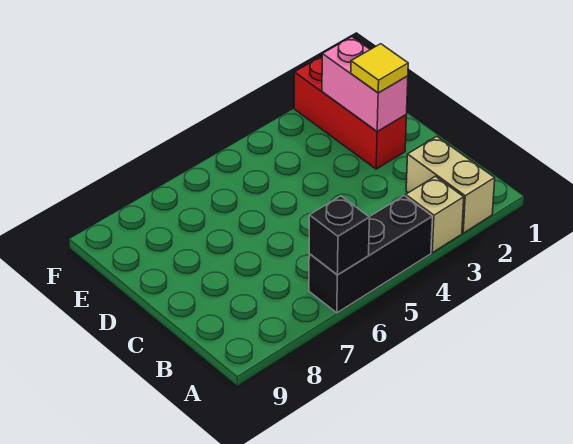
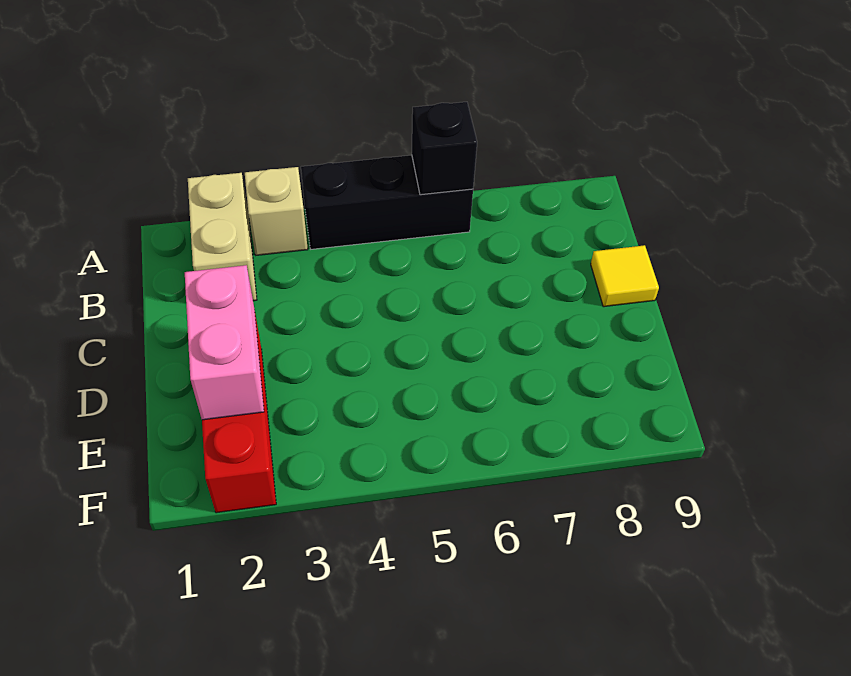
yellow 1x1 tile [351,44,408,93] -> yellow 1x1 tile moved to [591,245,659,307]

